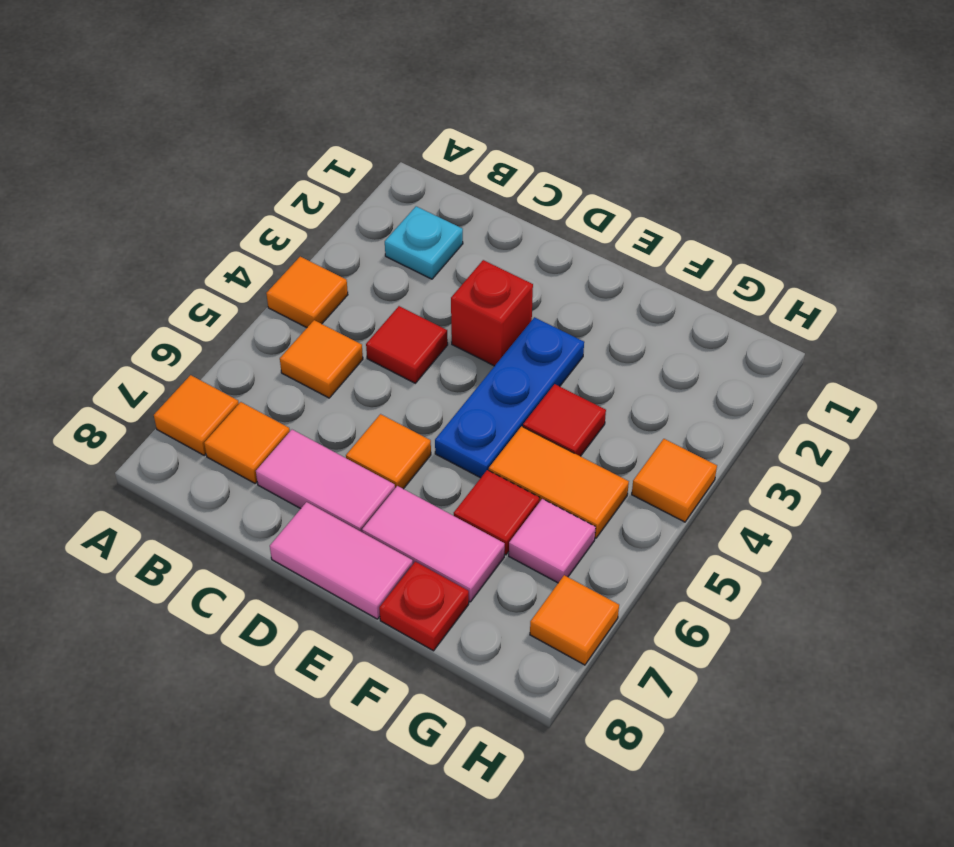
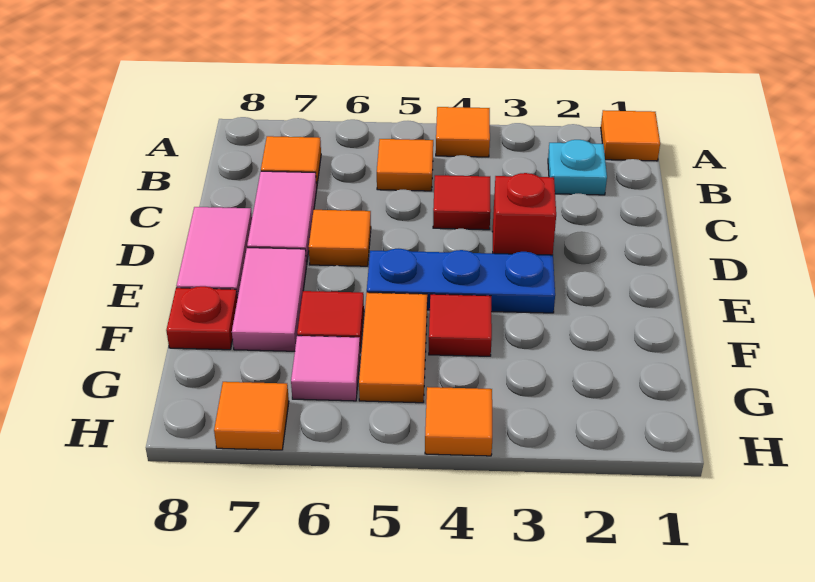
orange 1x1 tile [154,375,239,455] -> orange 1x1 tile moved to [601,110,660,161]

